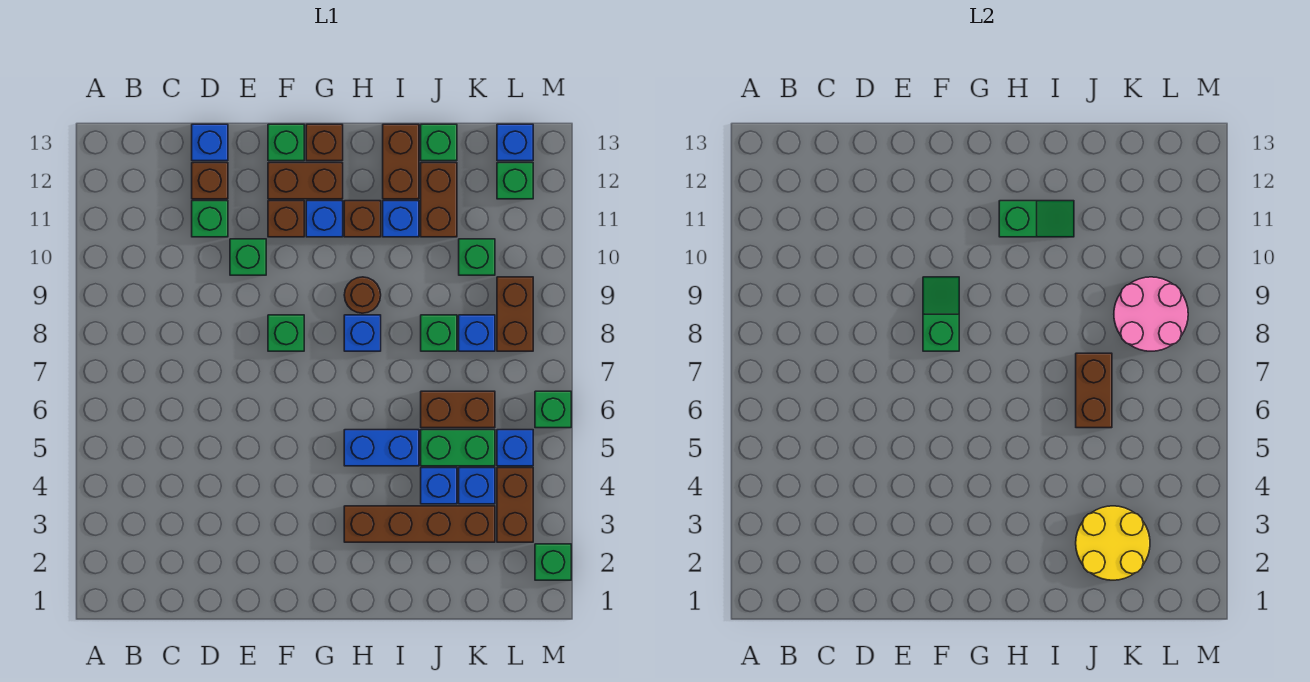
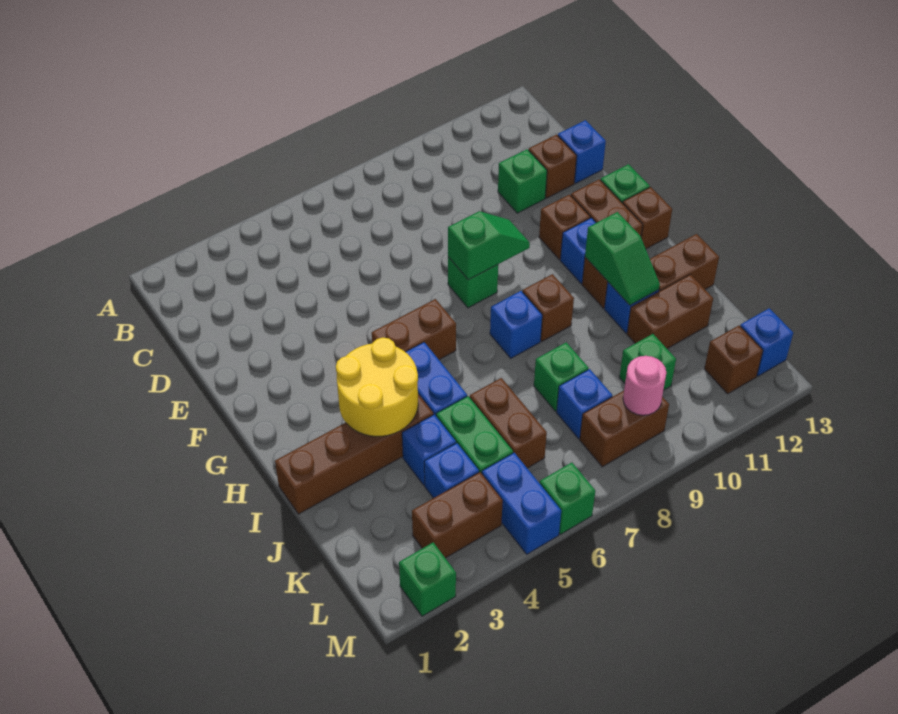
green 1x1 brick [230,239,266,275] -> none
brown 1x4 brick [344,506,495,542] -> brown 1x4 brick turned to [275,394,433,514]
brown 1x1 round brick [344,277,381,313] -> brown 1x1 brick [523,274,574,341]
yellow 2x2 round brick [1076,506,1150,580] -> yellow 2x2 round brick moved to [336,338,418,436]
brown 1x2 brick [1076,353,1112,428] -> brown 1x2 brick moved to [372,299,456,360]
green 1x1 brick [421,124,457,161] -> none
pink 2x2 round brick [1114,277,1188,351] -> pink 1x1 round brick [623,356,666,415]
blue 1x1 brick [497,430,533,466] -> blue 1x2 brick [482,453,561,554]
green 1x1 brick [497,163,533,199] -> brown 1x1 brick [704,326,763,394]

